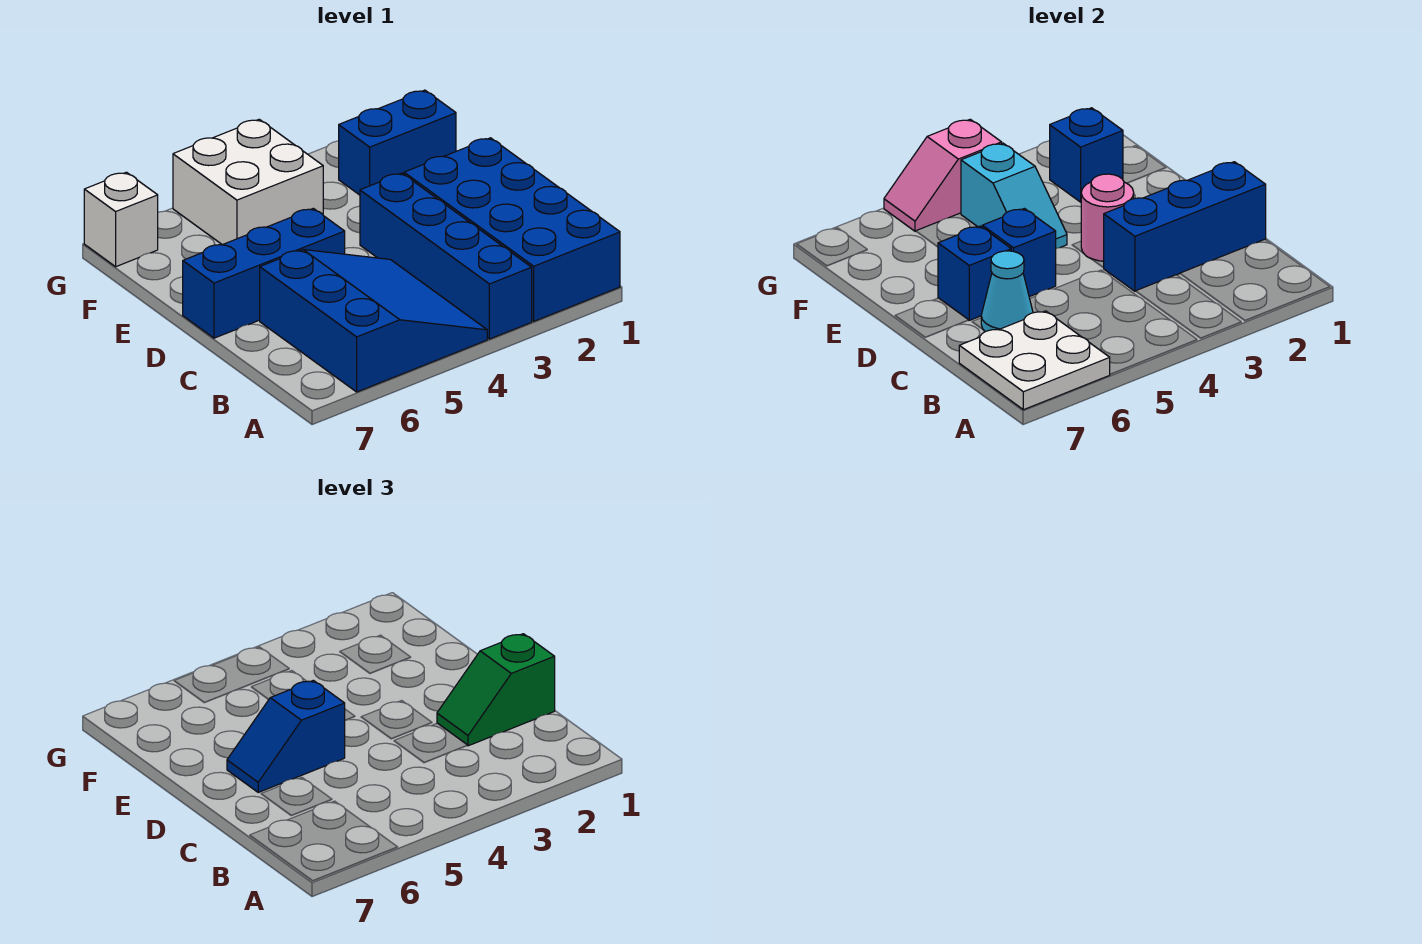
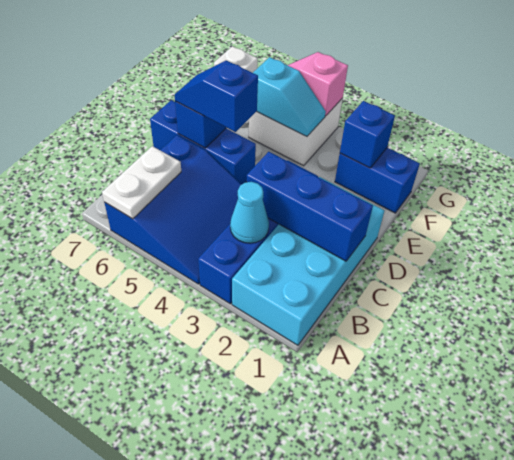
blue 2x4 brick [404,138,620,321] -> cyan 2x4 brick [232,177,384,345]
white 2x2 plate [959,311,1110,410] -> white 1x2 plate [102,146,181,219]
green 1x2 slope [437,634,555,746] -> none
cyan 1x1 cone [981,251,1033,332] -> cyan 1x1 cone moved to [230,182,269,243]
pink 1x1 round brick [1081,174,1134,261] -> none
blue 1x1 brick [982,208,1056,297] -> none
cyan 1x2 slope [961,143,1067,248] -> cyan 1x2 slope turned to [253,57,326,136]

